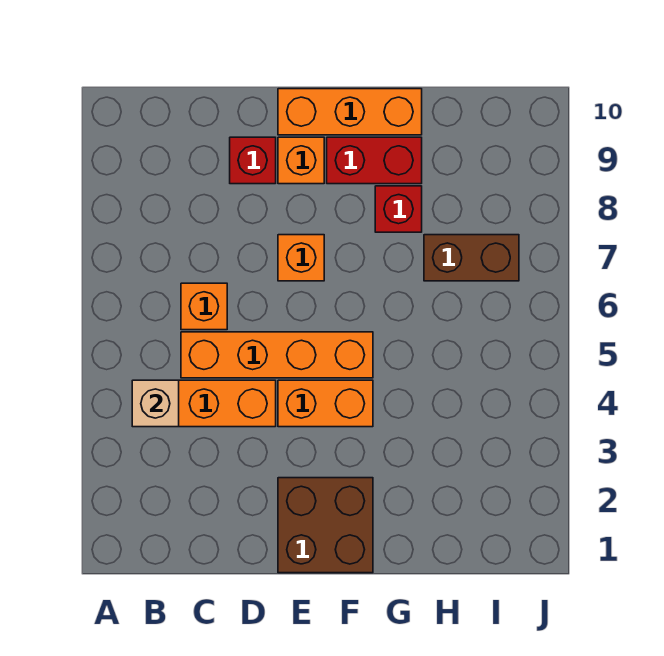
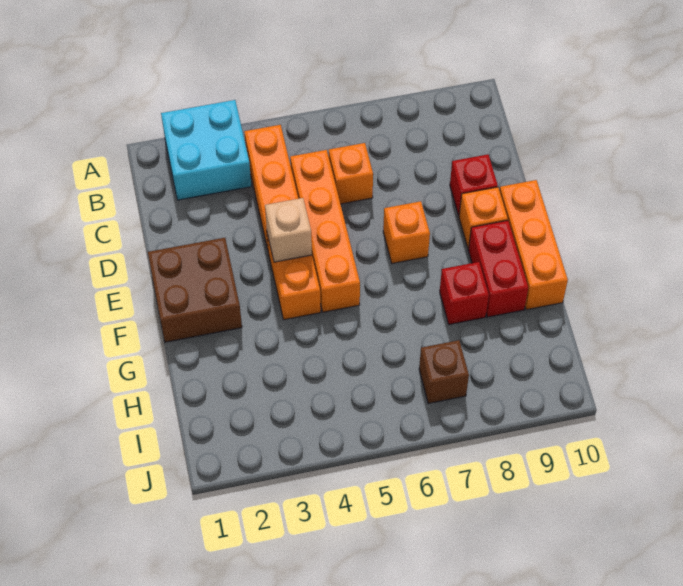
none -> cyan 2x2 brick [161,100,251,200]
tan 1x1 brick [132,380,179,427] -> tan 1x1 brick moved to [265,198,312,262]
brown 1x2 brick [424,235,519,281] -> brown 1x1 brick [419,340,469,404]

